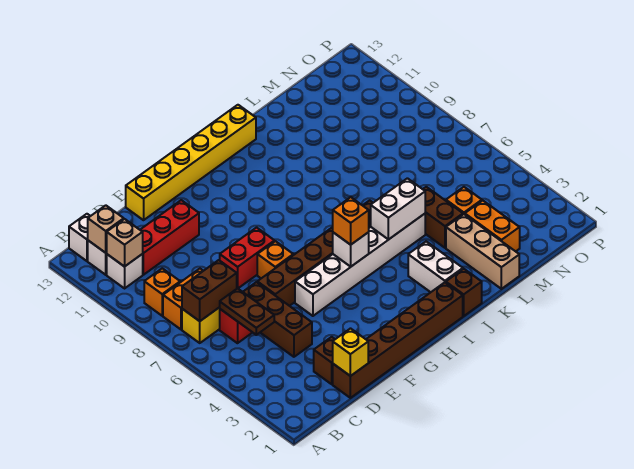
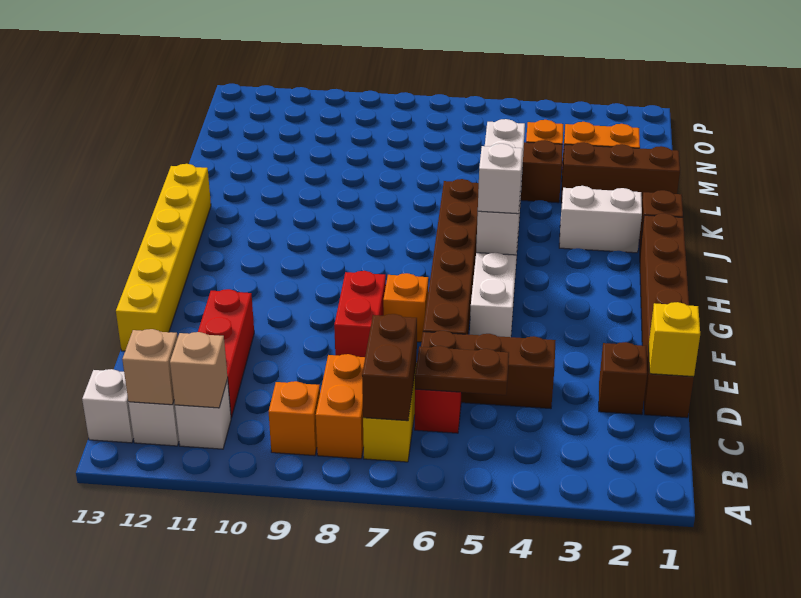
orange 1x1 brick [333,197,369,245] -> white 1x1 brick [478,144,523,214]
tan 1x3 brick [446,214,519,289] -> brown 1x3 brick [561,142,680,203]

